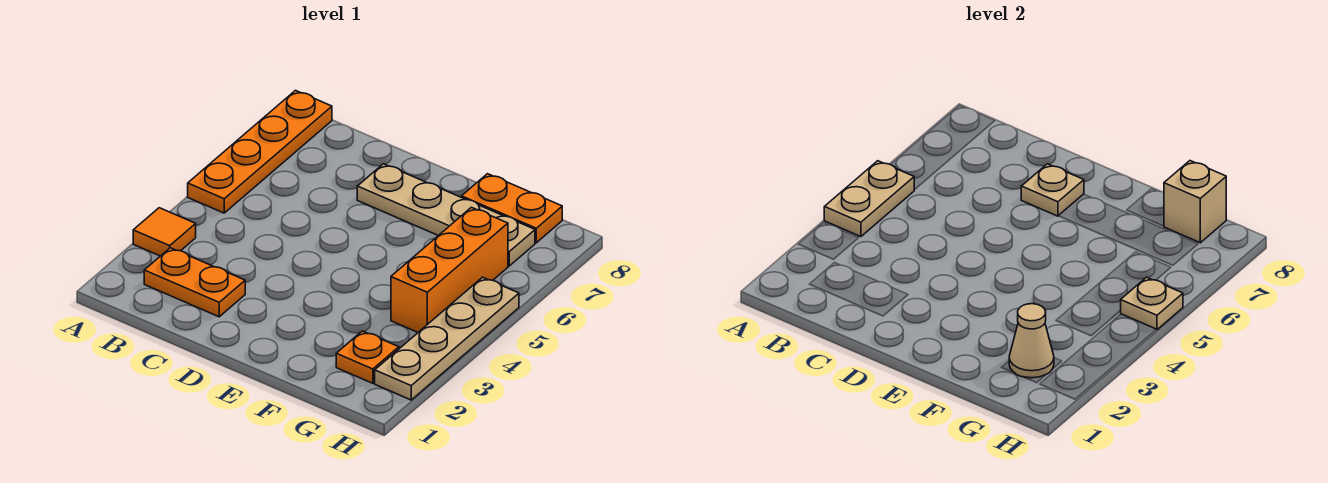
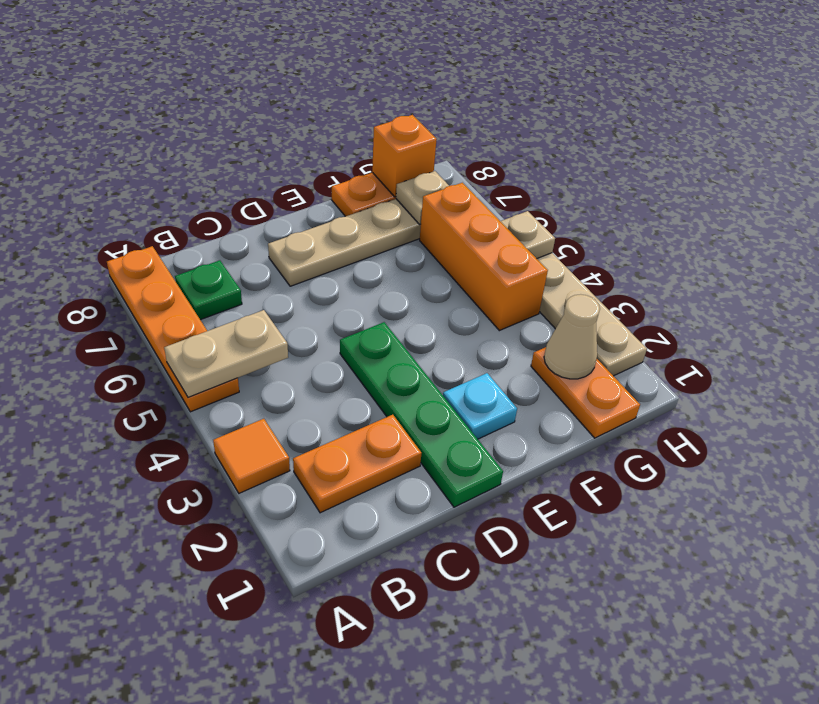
tan 1x2 plate [824,161,914,237] -> tan 1x2 plate turned to [164,310,288,397]
none -> green 1x1 plate [175,260,242,320]
none -> green 1x4 plate [340,322,503,507]
tan 1x1 plate [1021,164,1084,216] -> tan 1x1 plate moved to [396,171,449,224]
none -> cyan 1x1 plate [443,373,517,439]
orange 1x1 plate [336,331,399,383] -> orange 1x2 plate [531,347,640,438]
tan 1x1 brick [1164,161,1226,243] -> orange 1x1 brick [372,115,437,197]

